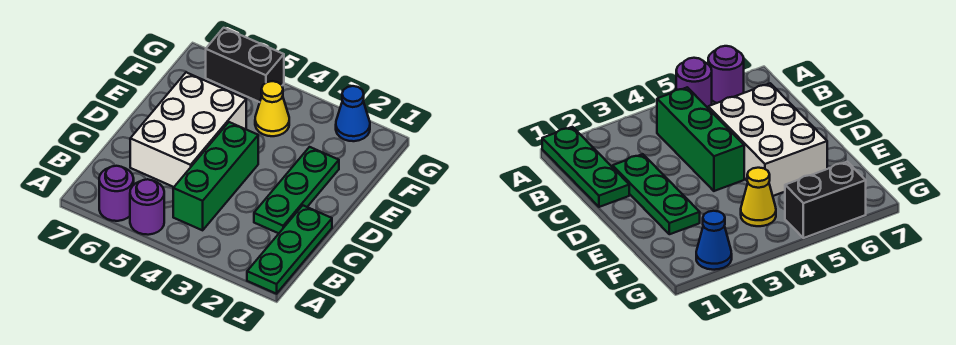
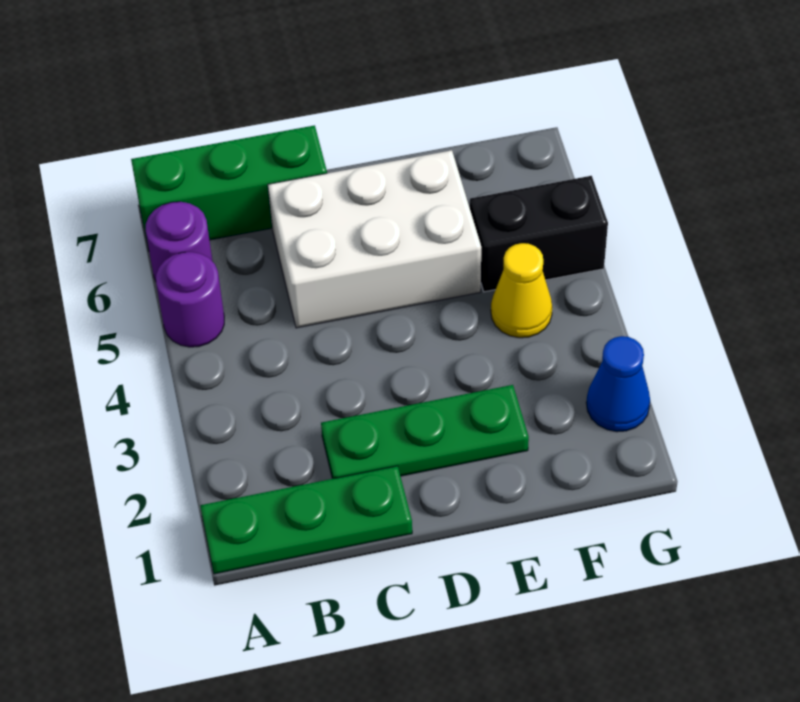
green 1x3 brick [173,122,258,230] -> green 1x3 brick moved to [131,125,327,251]
black 1x2 brick [206,28,284,102] -> black 1x2 brick turned to [470,176,608,292]

